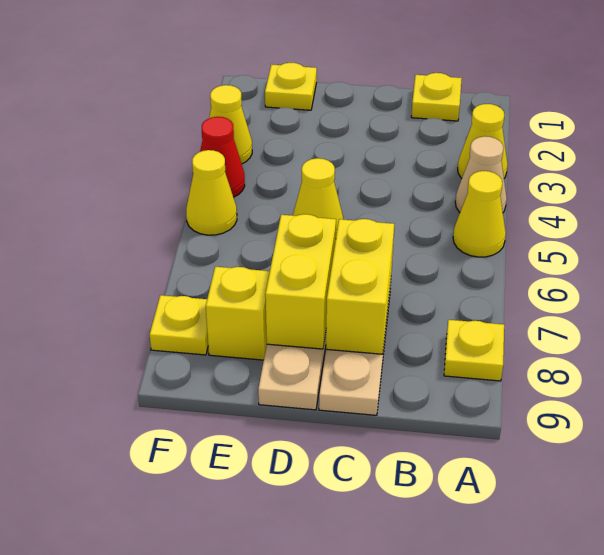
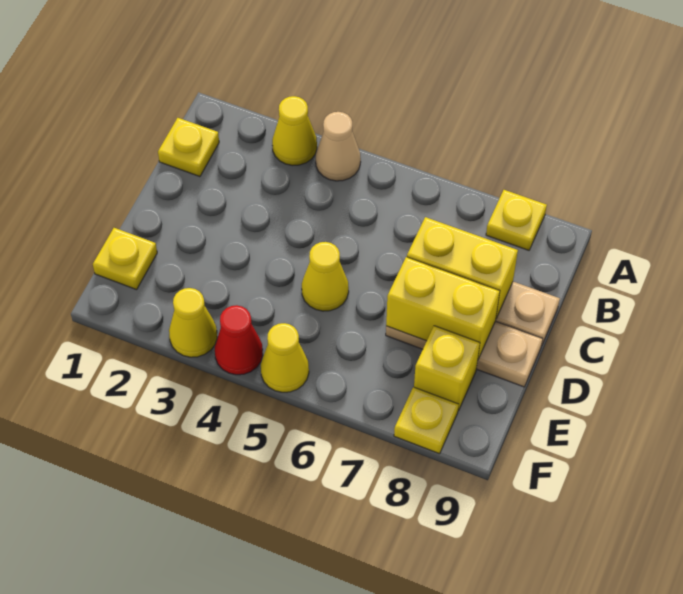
yellow 1x1 cone [453,171,506,257] -> none

